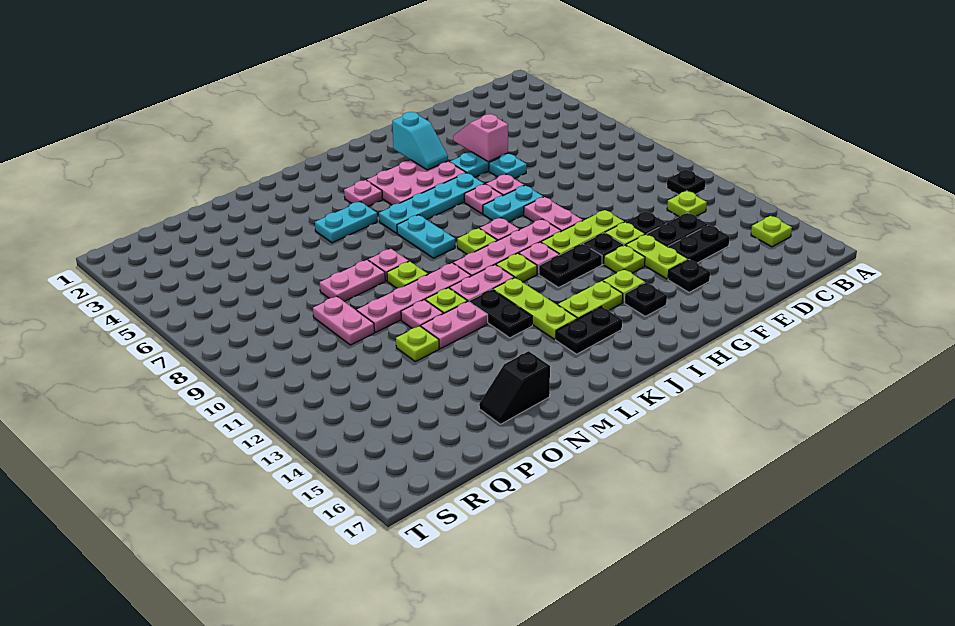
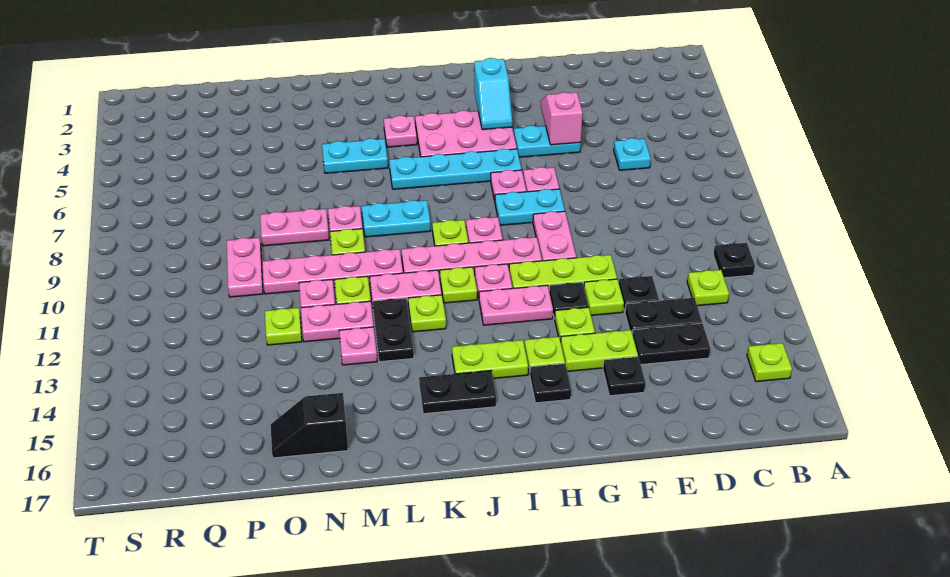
cyan 1x1 plate [489,154,527,179] -> cyan 1x1 plate moved to [614,138,651,170]
lime 1x2 plate [626,234,688,279] -> lime 1x2 plate turned to [561,330,638,372]
black 1x2 plate [539,244,602,287] -> pink 1x2 plate [479,285,553,325]
cyan 1x2 plate [397,215,455,258] -> cyan 1x2 plate turned to [362,200,431,237]
lime 1x3 plate [493,278,577,339] -> lime 1x1 plate [408,295,446,332]
none -> pink 1x1 plate [339,327,377,365]

